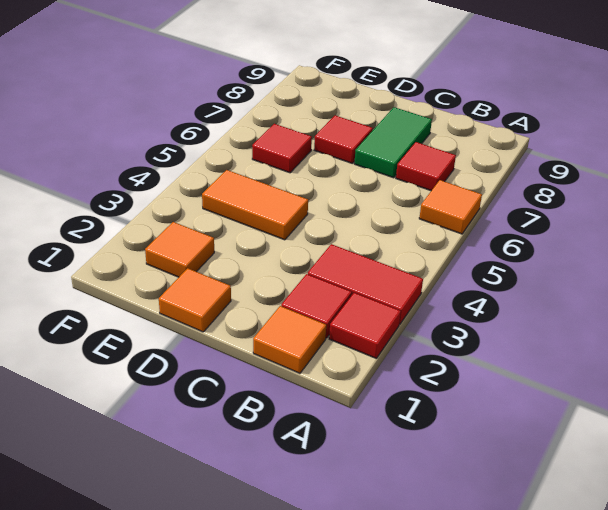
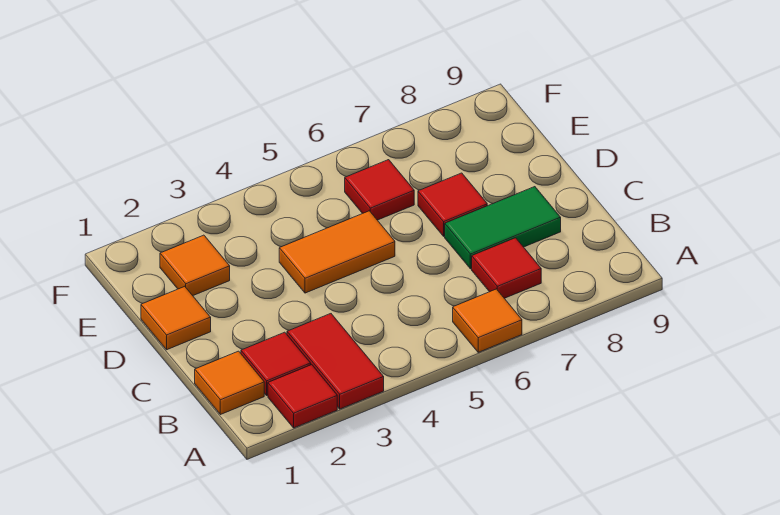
orange 1x2 tile [202,170,308,240] -> orange 1x2 tile turned to [279,211,395,293]

